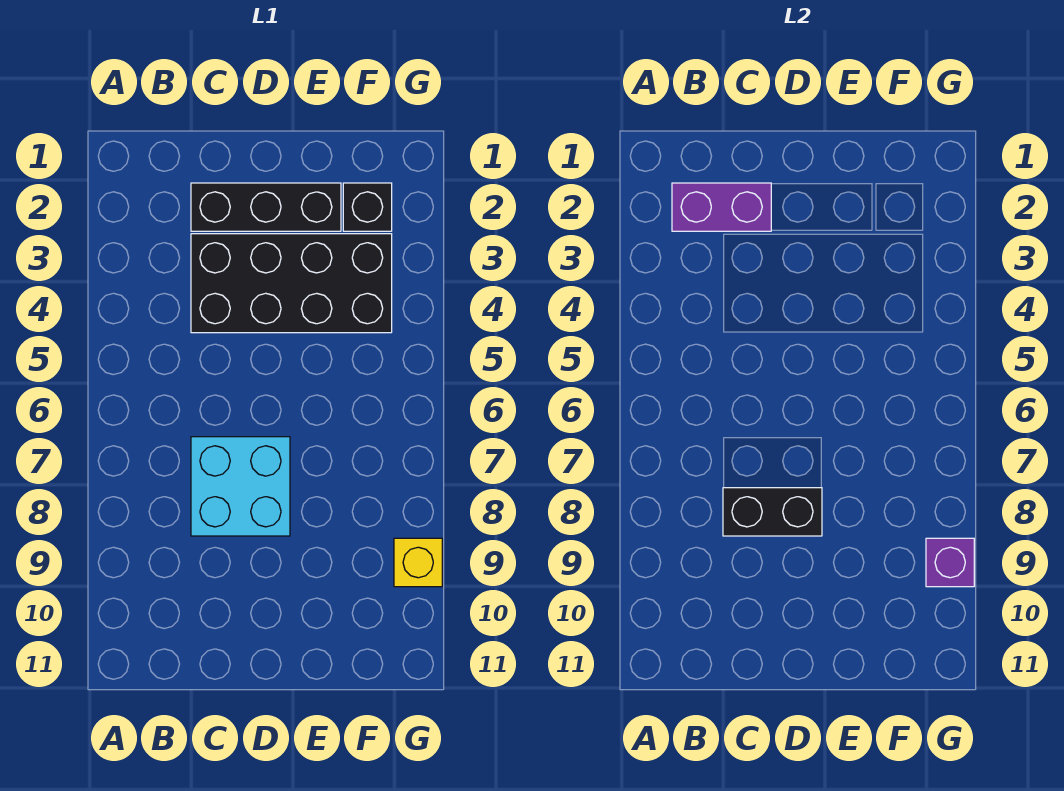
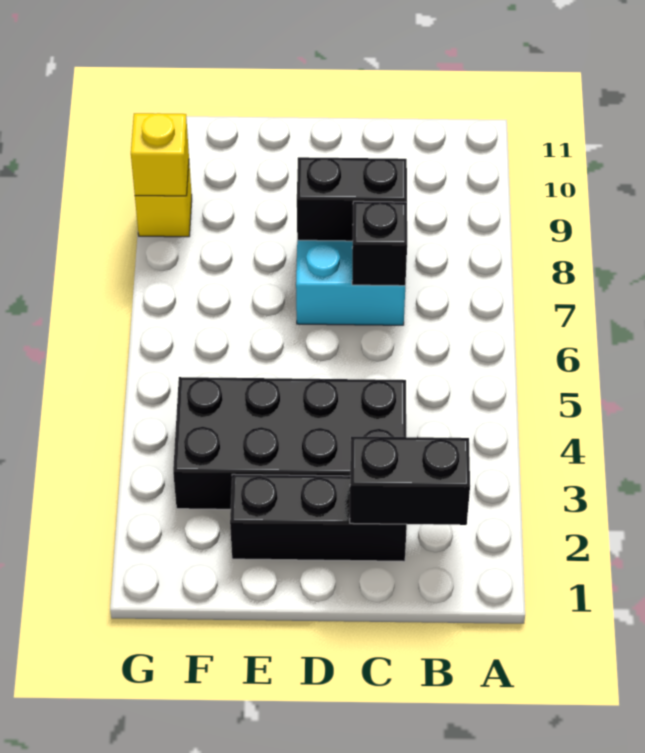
purple 1x2 brick [672,183,771,231] -> black 1x2 brick [350,436,470,525]
black 1x1 brick [343,183,392,231] -> black 1x1 brick moved to [352,201,407,286]
purple 1x1 brick [926,538,974,587] -> yellow 1x1 brick [131,113,189,196]

